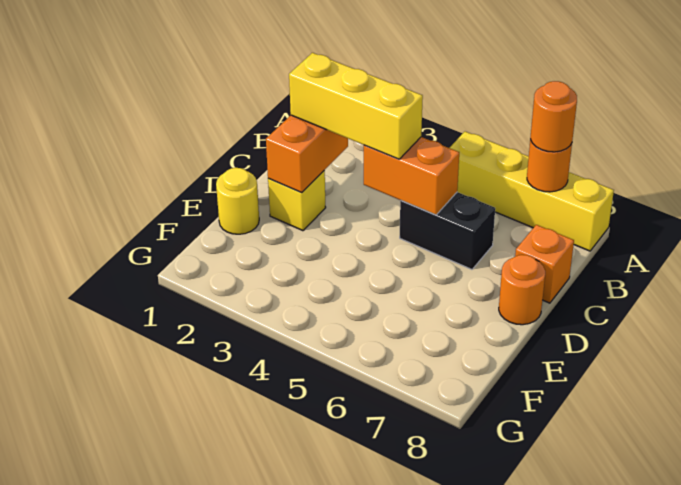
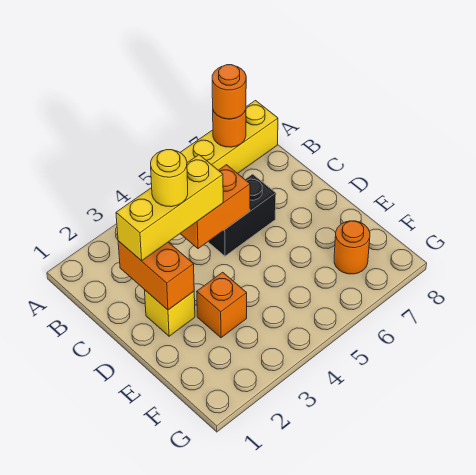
orange 1x1 brick [515,225,574,303] -> orange 1x1 brick moved to [197,272,247,338]
orange 1x1 round brick [499,255,545,325] -> orange 1x1 round brick moved to [334,221,370,274]
yellow 1x1 round brick [216,168,259,234] -> yellow 1x1 round brick moved to [151,150,188,207]

